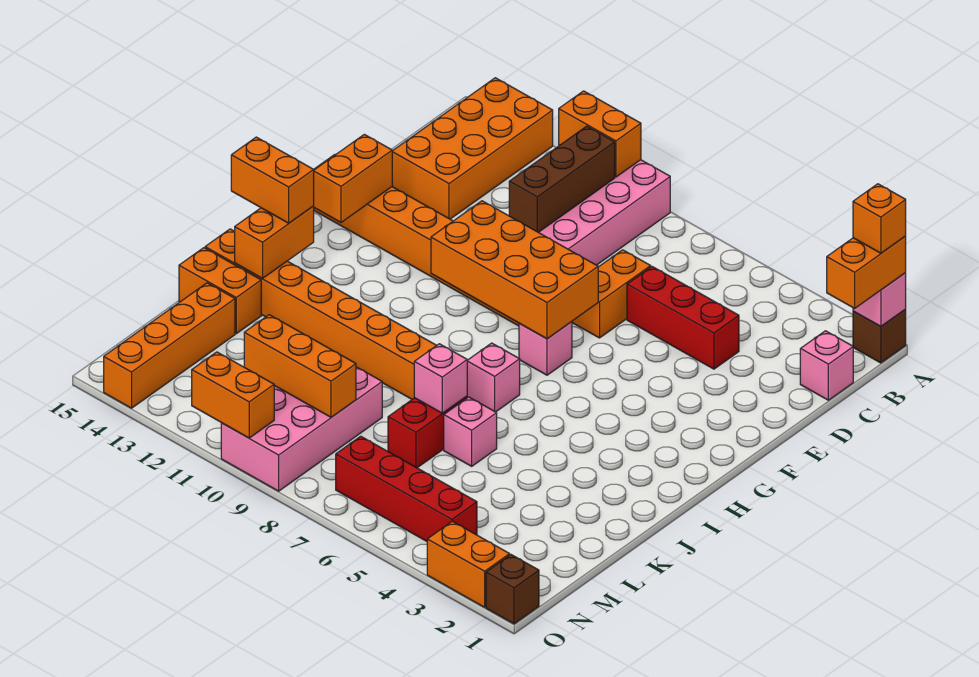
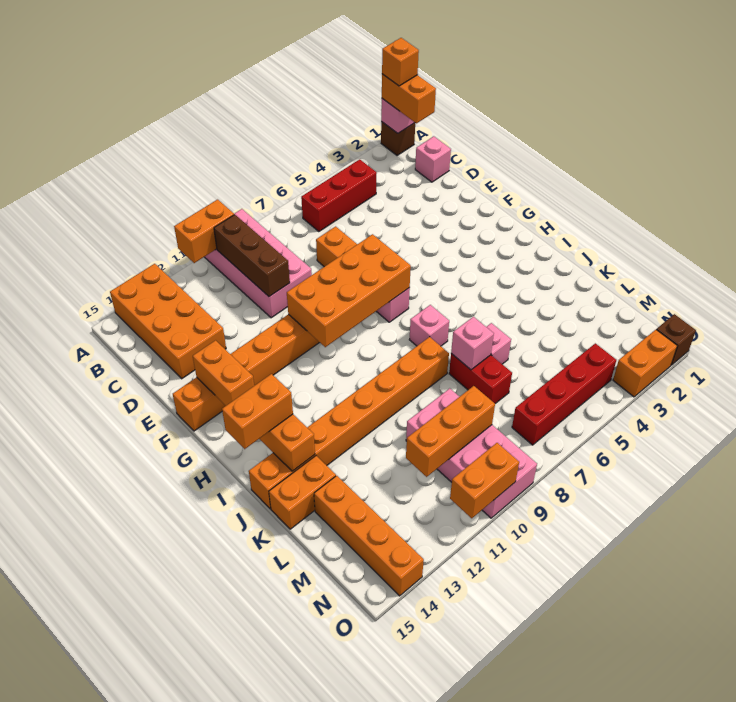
red 1x3 brick [627,267,739,369] -> red 1x3 brick moved to [301,159,377,232]

